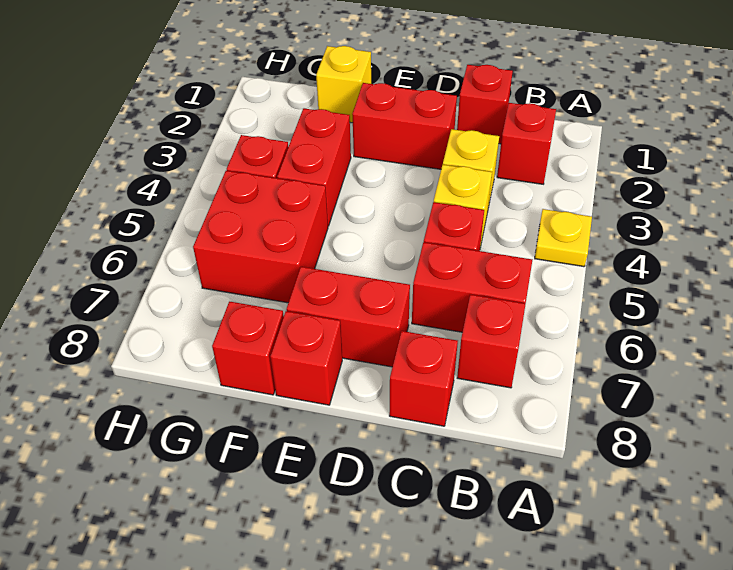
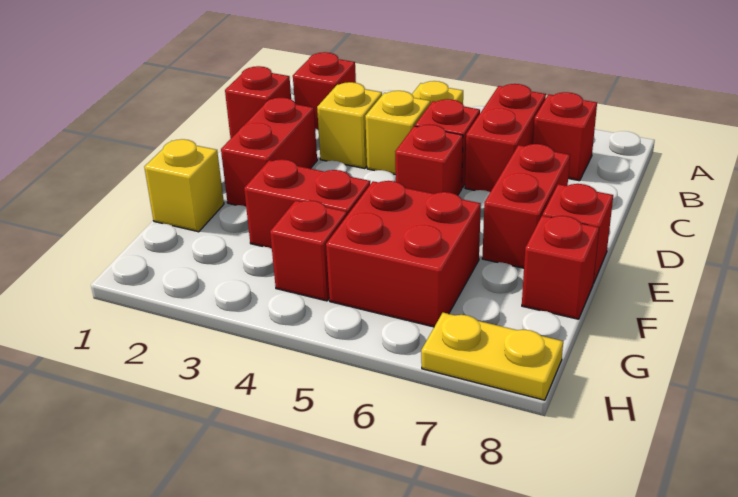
red 1x1 brick [389,331,458,426] -> red 1x1 brick moved to [395,124,463,195]
none -> yellow 1x2 plate [421,313,563,400]

